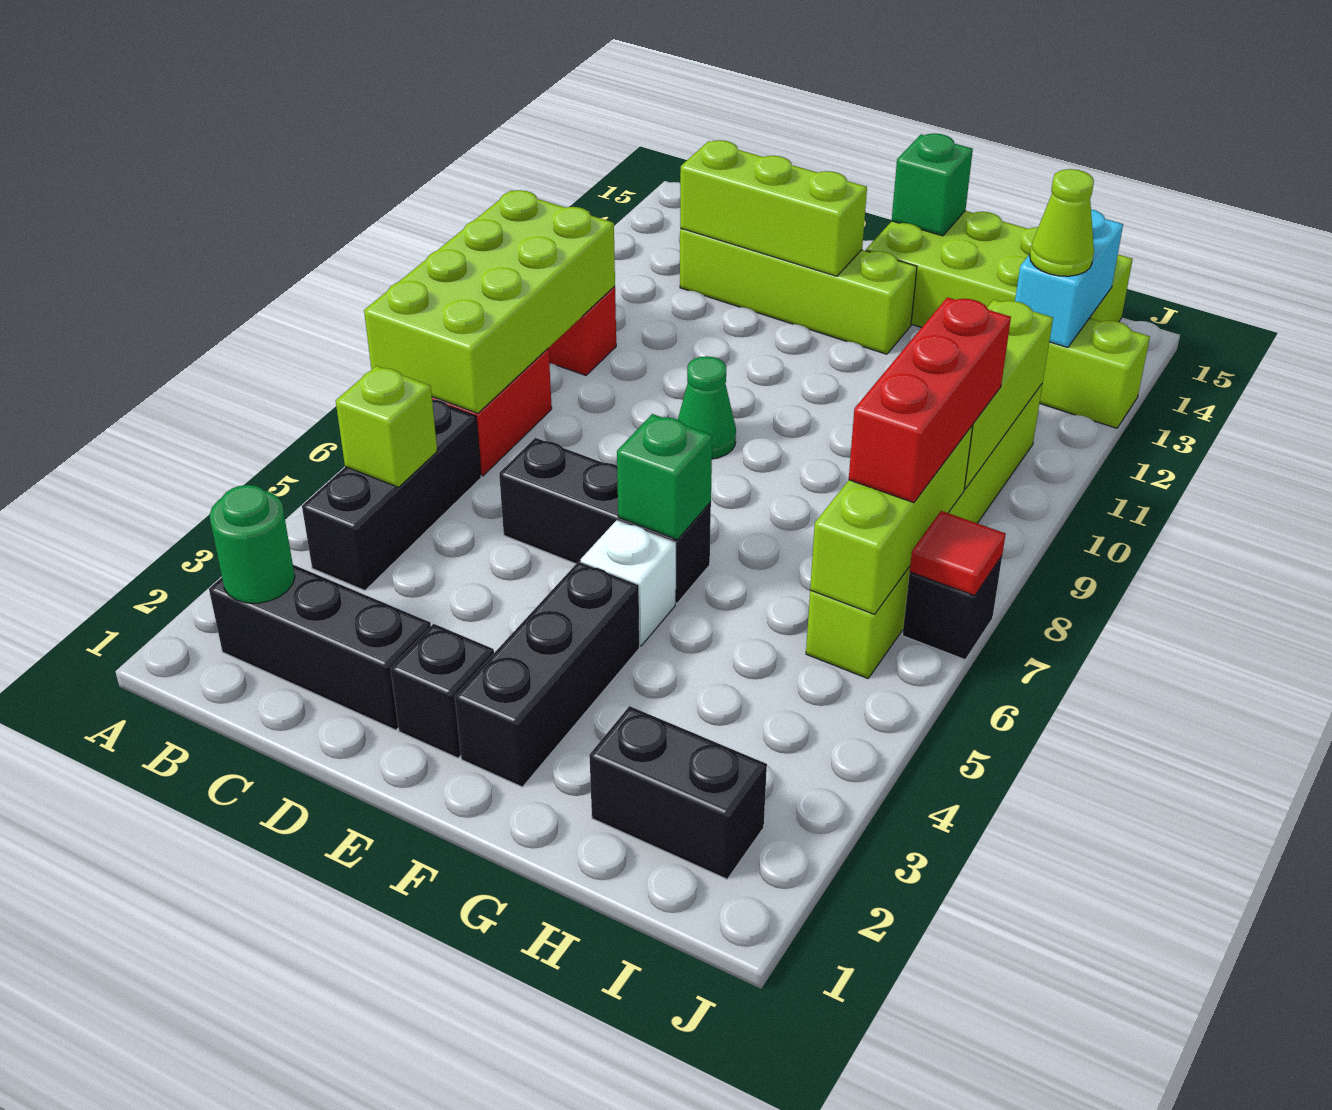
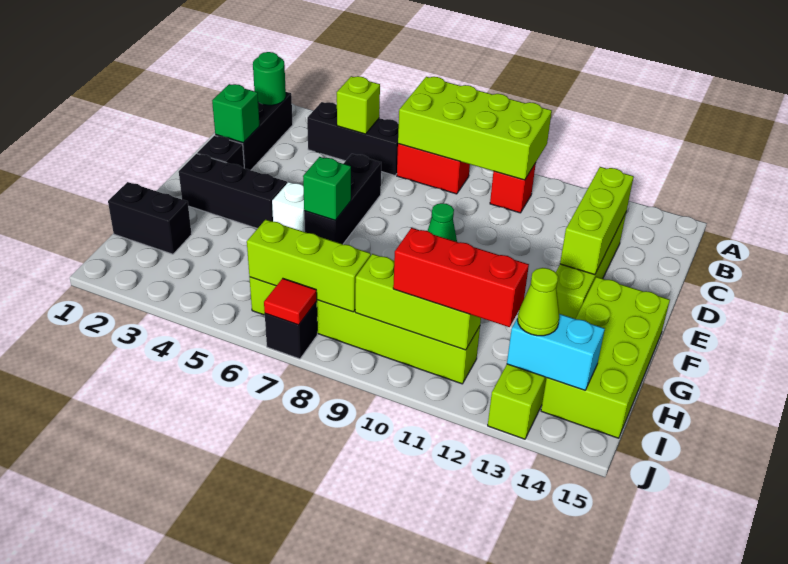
green 1x1 brick [892,133,973,236] -> green 1x1 brick moved to [212,84,260,143]
black 1x2 brick [589,706,767,879] -> black 1x2 brick turned to [108,182,192,254]
red 1x3 brick [849,297,1011,503] -> red 1x3 brick moved to [393,228,529,327]

